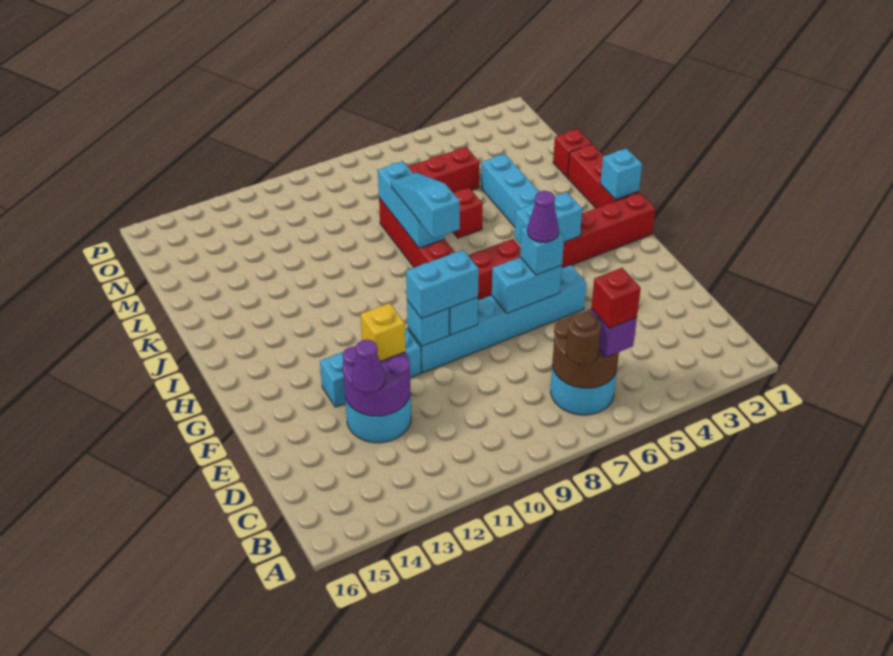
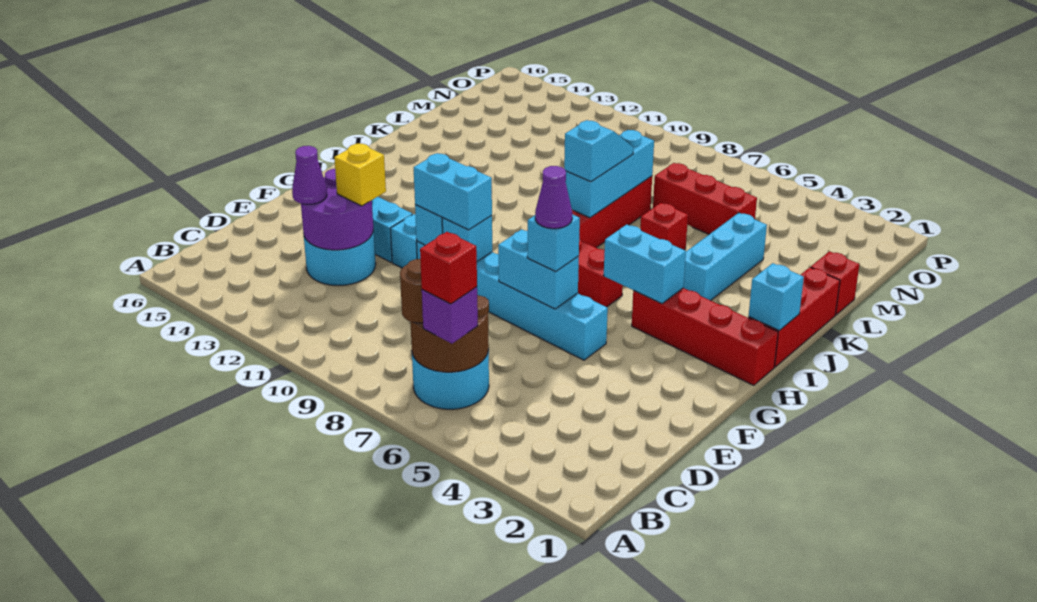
cyan 1x3 slope [391,173,460,239] -> cyan 1x2 slope [564,120,634,182]

